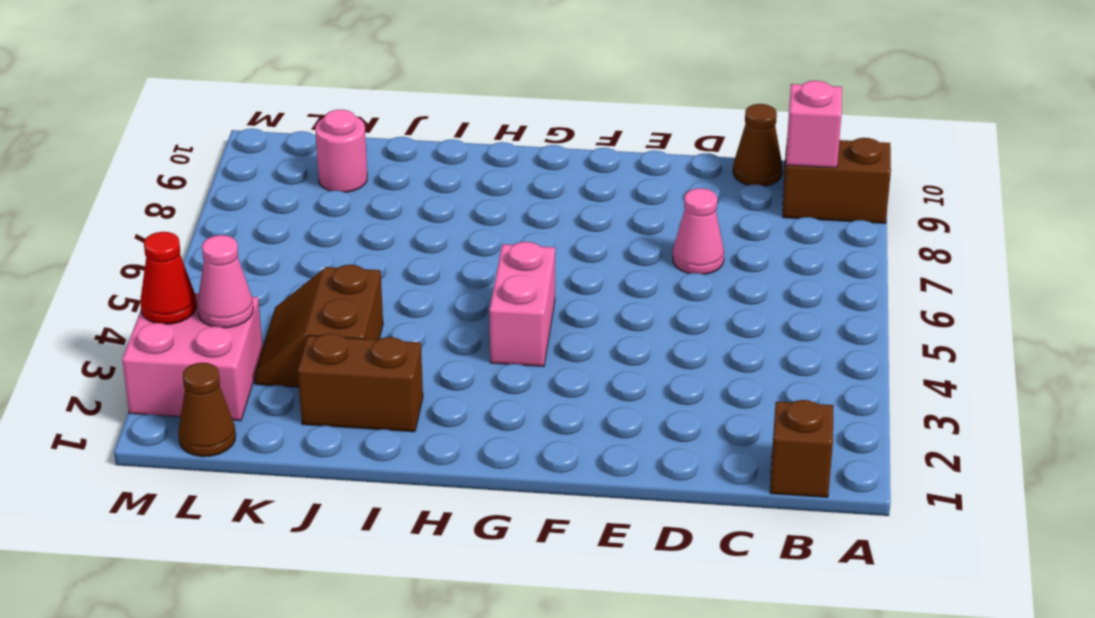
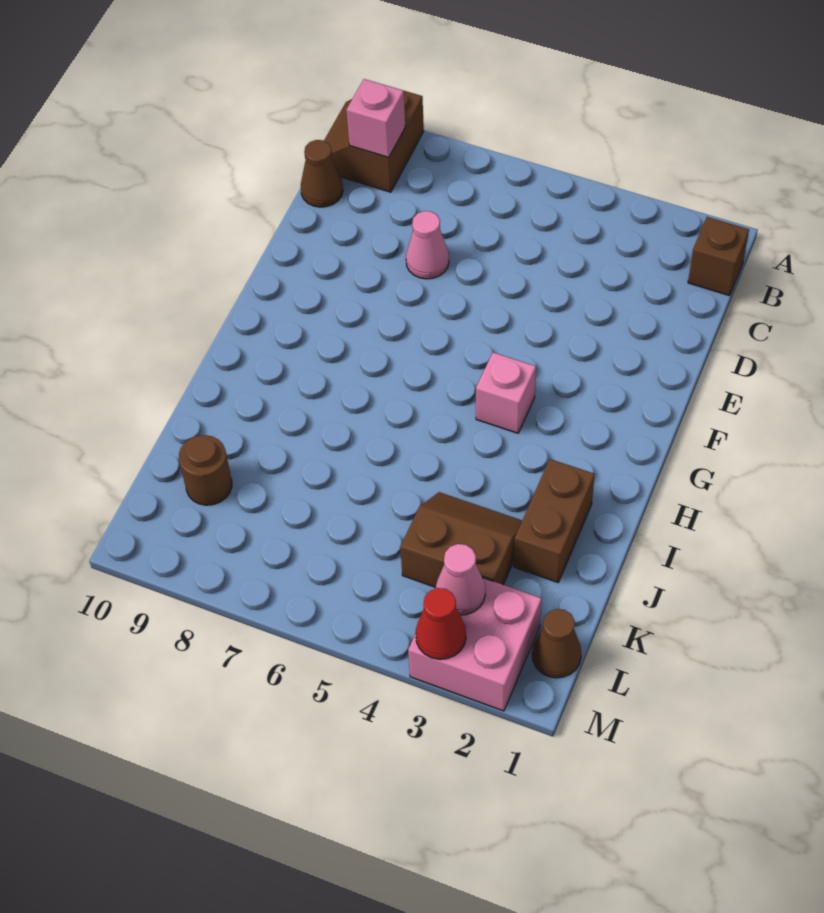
pink 1x2 brick [489,242,555,367] -> pink 1x1 brick [476,353,536,433]
brown 2x2 slope [254,265,383,387] -> brown 2x2 slope turned to [400,492,522,587]
pink 1x1 round brick [315,110,367,192] -> brown 1x1 round brick [179,435,232,505]

